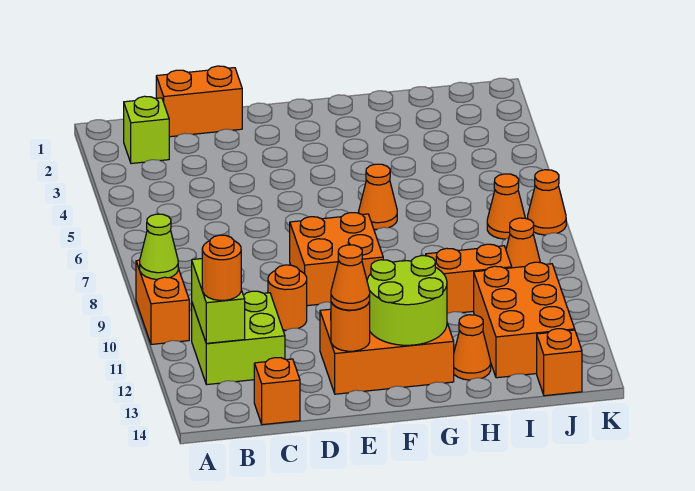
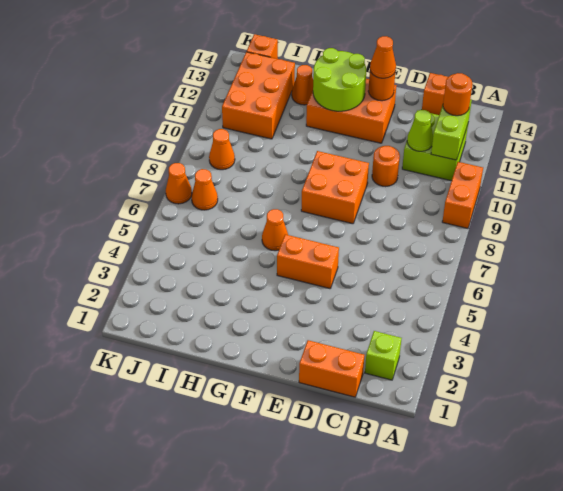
lime 1x1 cone [140,214,178,279] -> lime 1x1 cone moved to [407,110,433,151]
orange 1x2 brick [426,244,512,314] -> orange 1x2 brick moved to [277,234,339,289]

